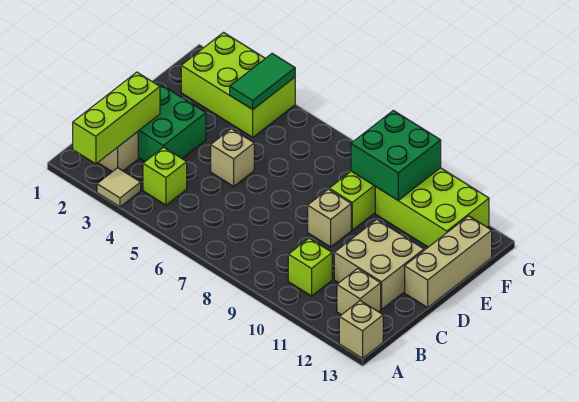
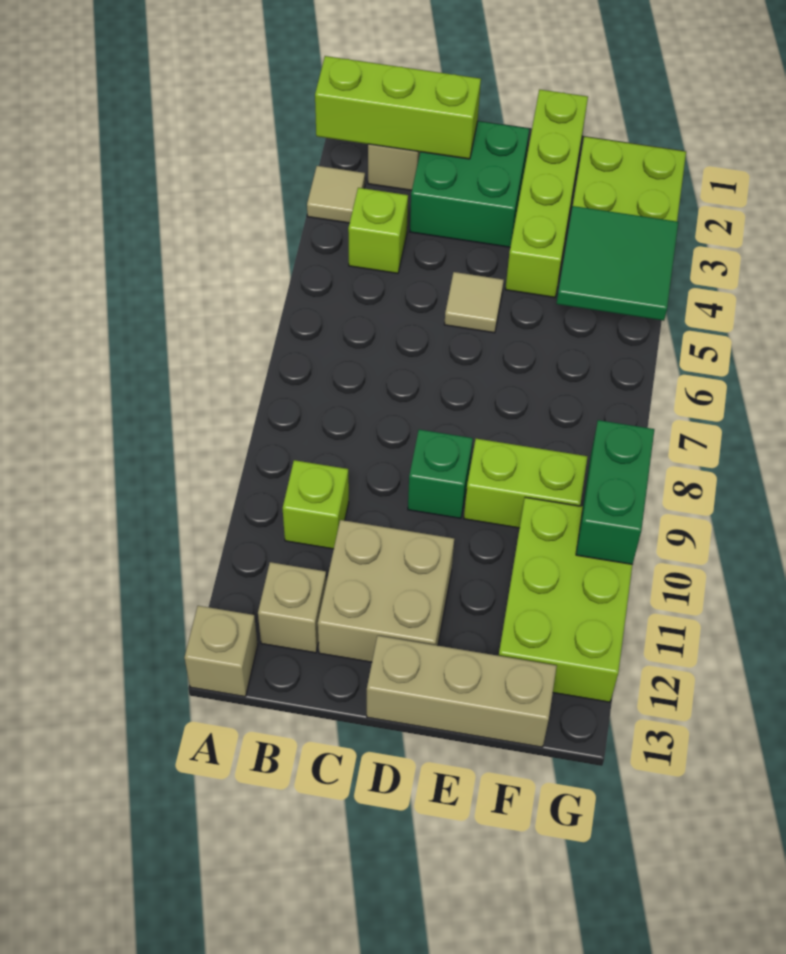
tan 1x1 brick [211,129,254,186] -> tan 1x1 tile [444,272,504,333]
tan 1x1 brick [308,189,351,247] -> green 1x1 brick [408,430,473,518]
none -> lime 1x4 brick [505,90,588,297]
green 1x2 tile [230,54,295,110] -> green 2x2 tile [557,206,678,321]
green 2x2 brick [351,110,441,200] -> green 1x2 brick [576,420,654,564]

